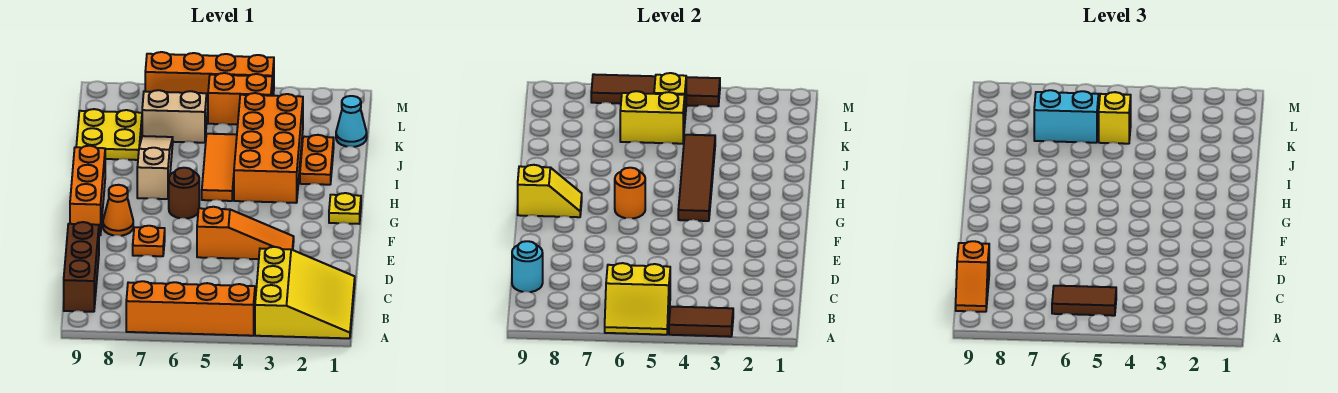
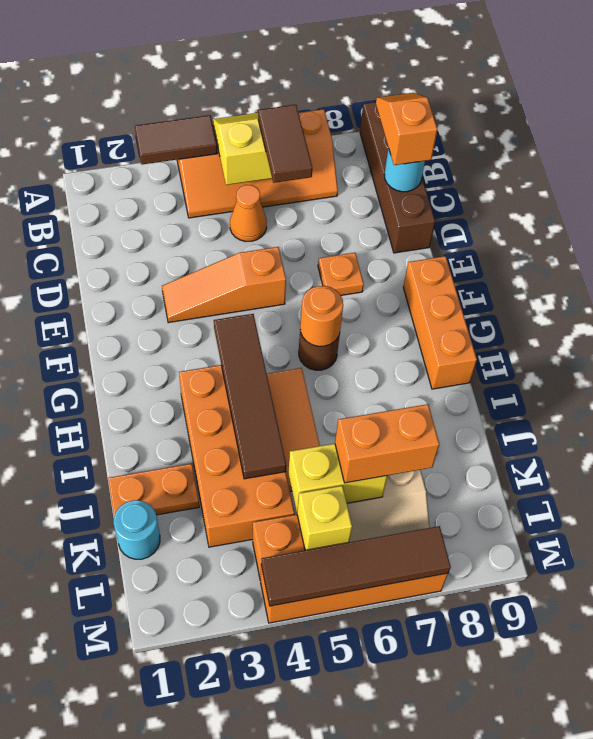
yellow 3x3 slope [255,247,355,338] -> none
brown 1x2 tile [1052,286,1116,316] -> brown 1x2 tile turned to [258,105,312,183]
brown 1x3 brick [64,222,99,312] -> brown 1x4 brick [360,102,435,253]
orange 1x1 cone [103,185,133,236] -> orange 1x1 cone moved to [230,185,267,241]
yellow 1x1 plate [329,193,361,224] -> none
yellow 1x2 slope [518,165,582,217] -> none
tan 1x3 slope [137,136,173,199] -> none
orange 1x2 plate [300,135,334,185] -> orange 1x2 plate turned to [108,464,199,516]
yellow 2x2 plate [76,109,142,160] -> none
cyan 1x1 cone [336,96,367,147] -> cyan 1x1 round brick [114,500,160,559]
yellow 1x1 brick [1099,92,1131,144] -> none
cyan 1x2 brick [1034,90,1099,143] -> orange 1x2 brick [335,404,439,483]

